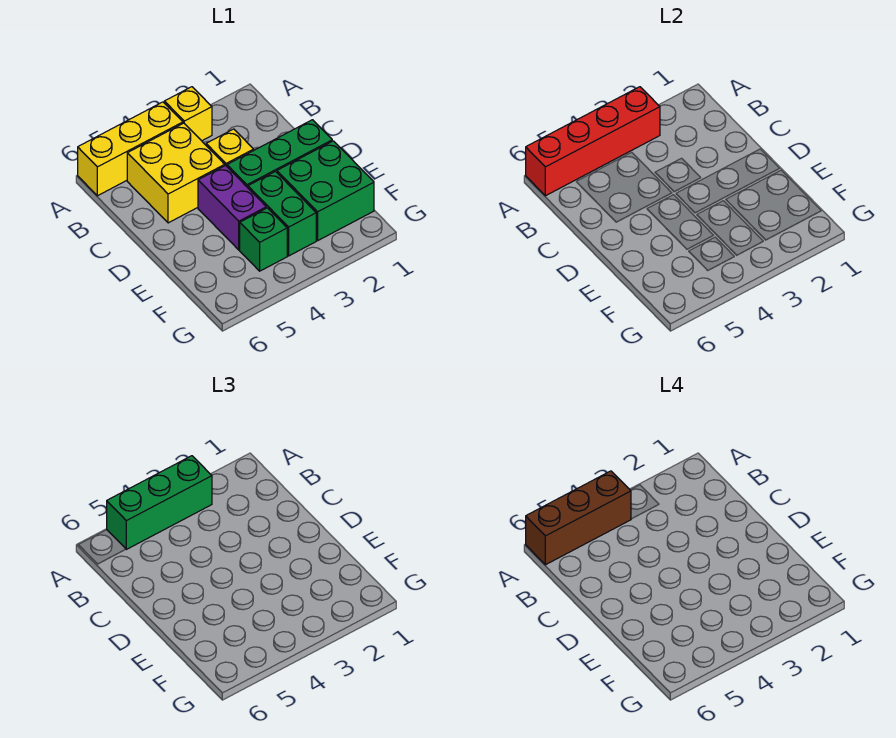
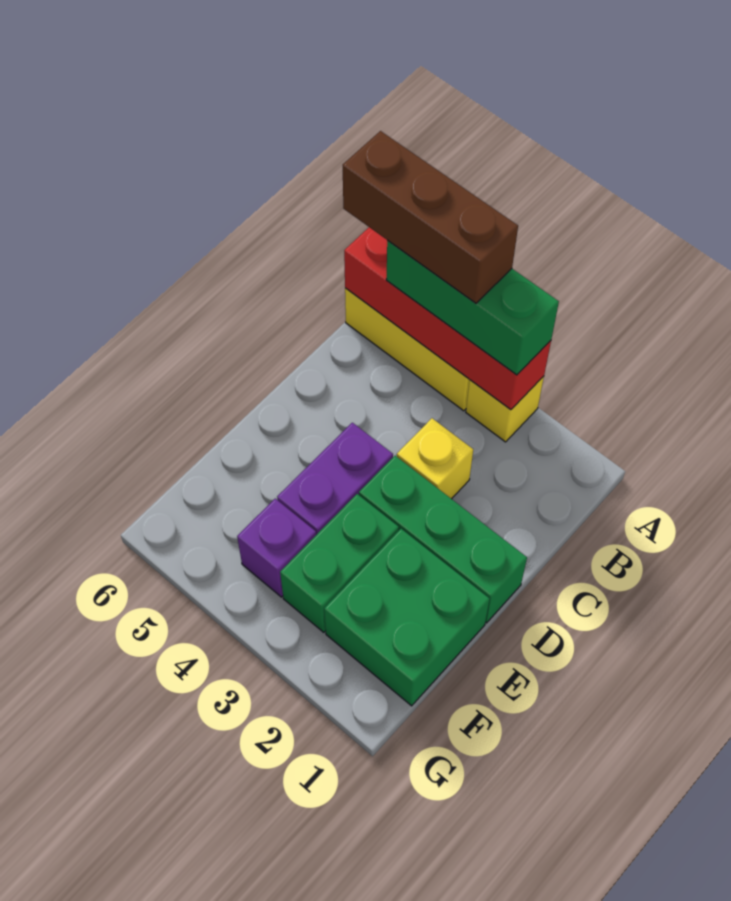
yellow 2x2 brick [127,123,225,223] -> none
green 1x1 brick [240,208,287,271] -> purple 1x1 brick [237,499,316,597]

